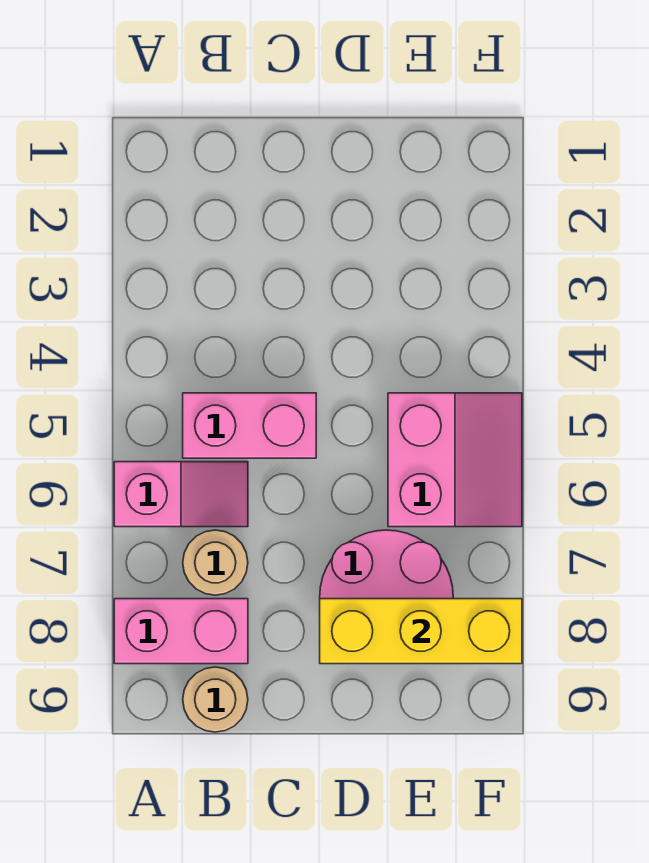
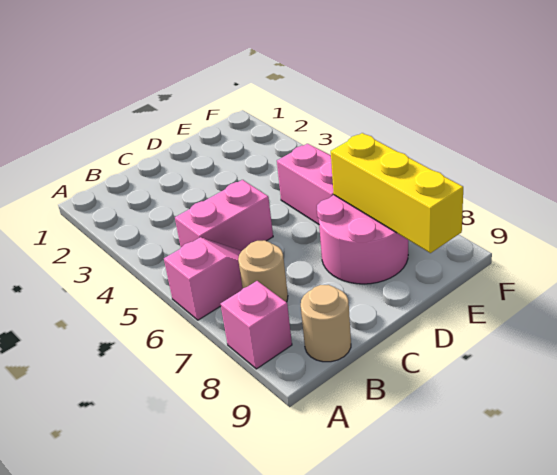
pink 1x2 brick [114,599,248,664] -> pink 1x1 brick [221,281,292,369]
yellow 1x3 brick [320,599,522,664] -> yellow 1x3 brick turned to [331,133,463,253]

